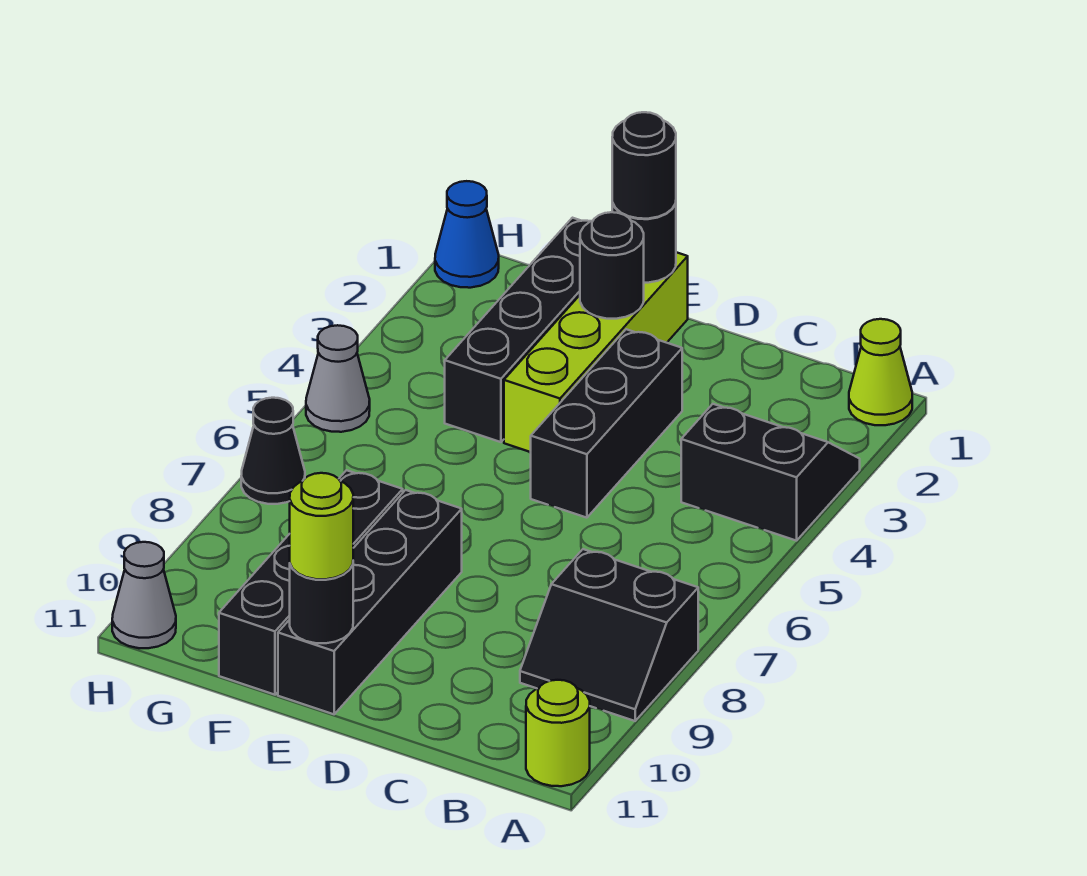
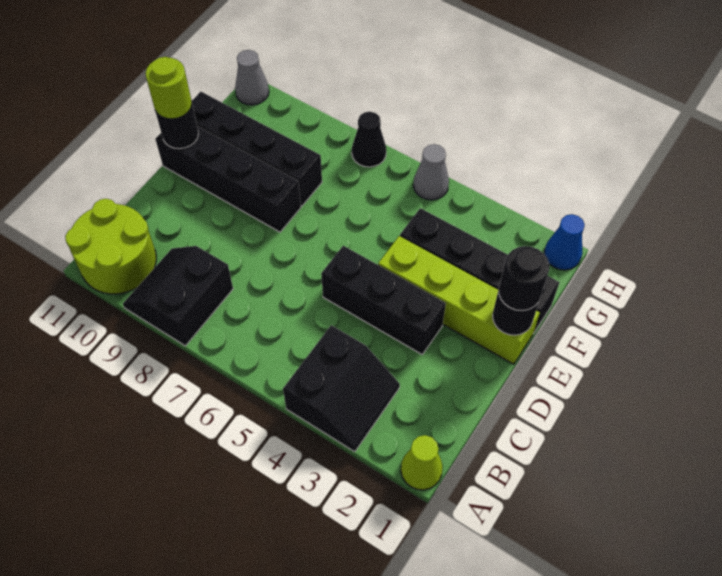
lime 1x1 round brick [526,680,590,786] -> lime 2x2 round brick [65,199,156,294]
black 1x1 round brick [580,212,644,319] -> none

